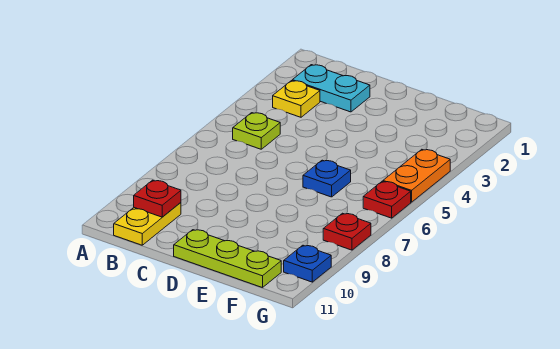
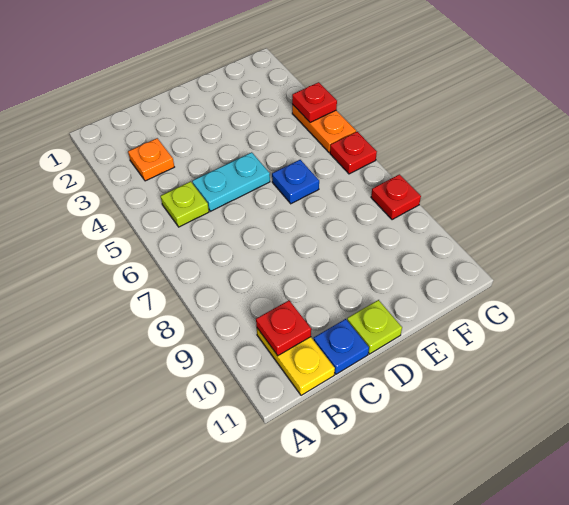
cyan 1x2 plate [292,65,370,112] -> cyan 1x2 plate moved to [192,152,270,211]
yellow 1x1 plate [273,81,320,117] -> orange 1x1 plate [128,138,174,181]
lime 1x3 plate [174,230,281,288] -> lime 1x1 plate [347,300,402,354]
none -> red 1x1 plate [292,82,337,123]
blue 1x1 plate [284,245,331,282] -> blue 1x1 plate moved to [314,319,369,374]

